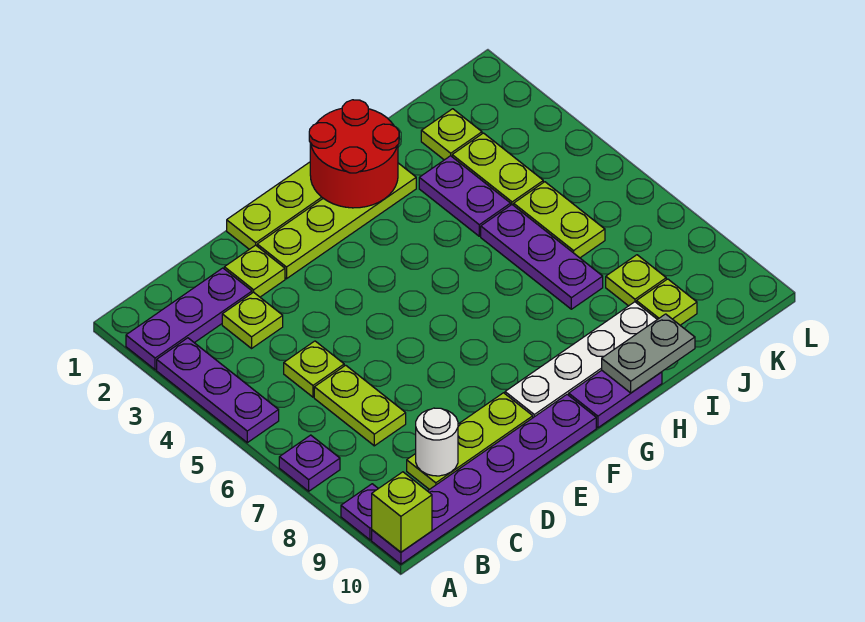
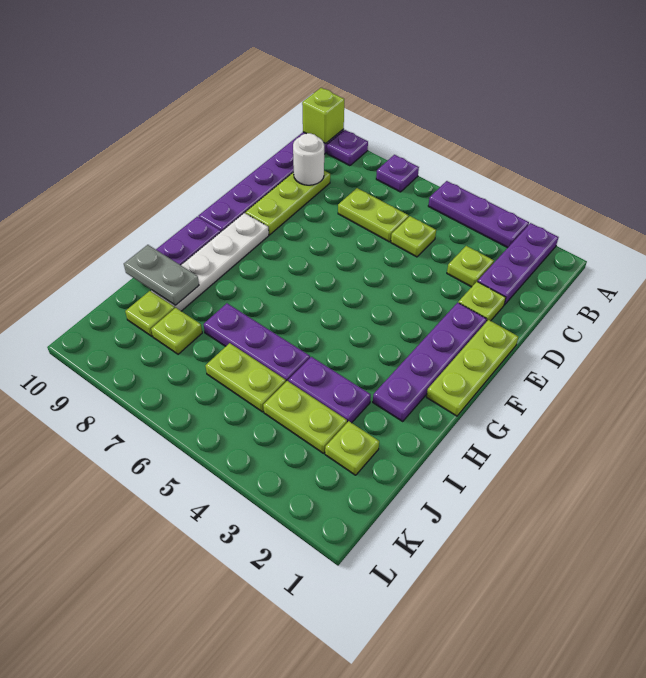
lime 1x4 plate [257,163,416,279] -> purple 1x4 plate [373,303,487,421]
red 2x2 round brick [309,100,399,208] -> none
grey 1x2 plate [602,314,695,393] -> grey 1x2 plate turned to [124,245,199,305]

